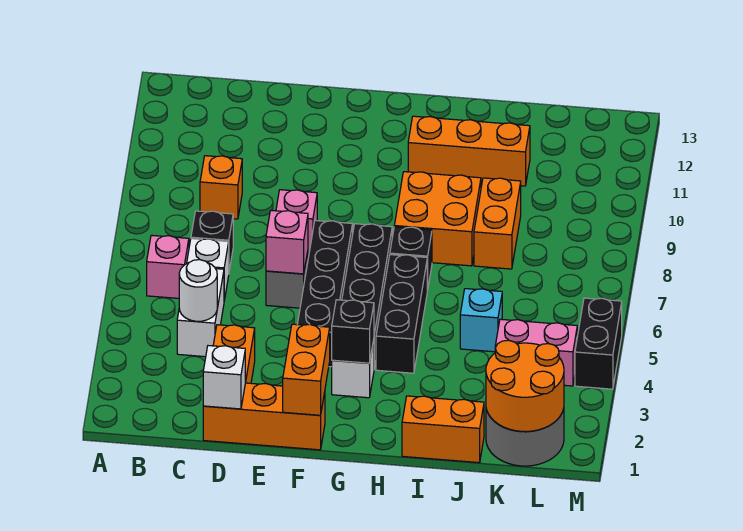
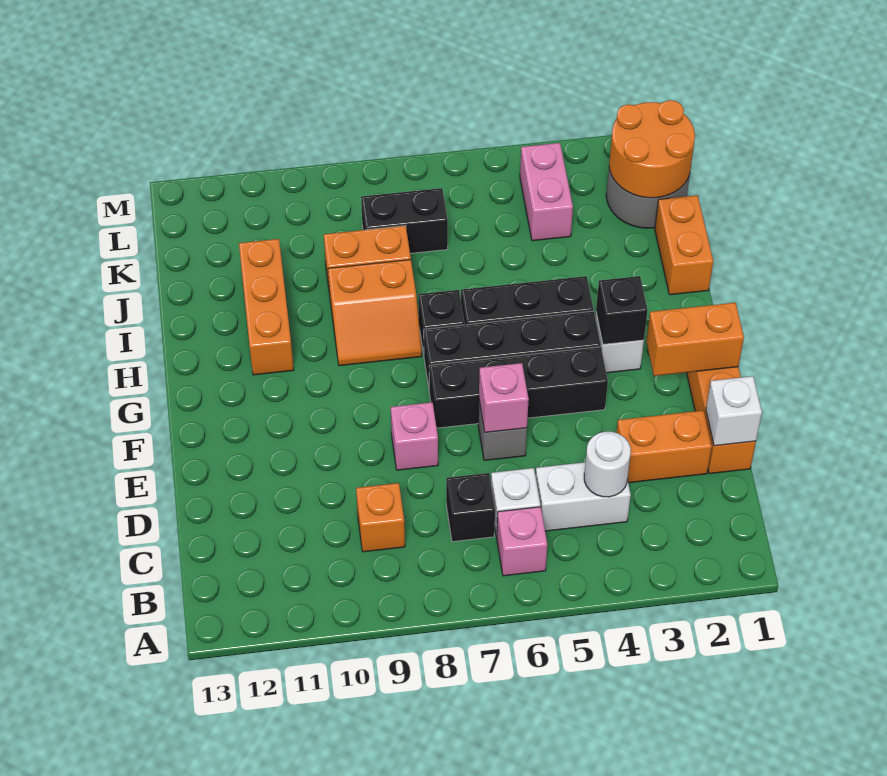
orange 2x2 brick [394,172,481,266] -> orange 2x2 slope [328,260,422,366]
cyan 1x1 brick [460,289,502,352] -> none
black 1x2 brick [575,298,622,389] -> black 1x2 brick moved to [361,188,448,253]

